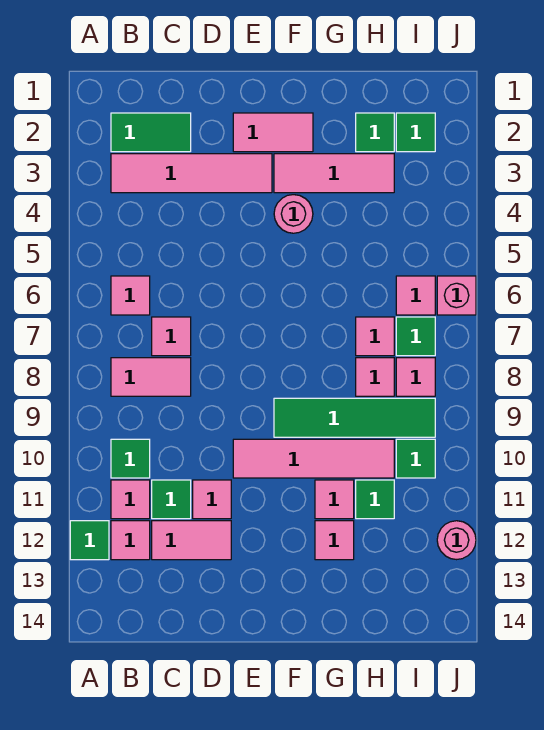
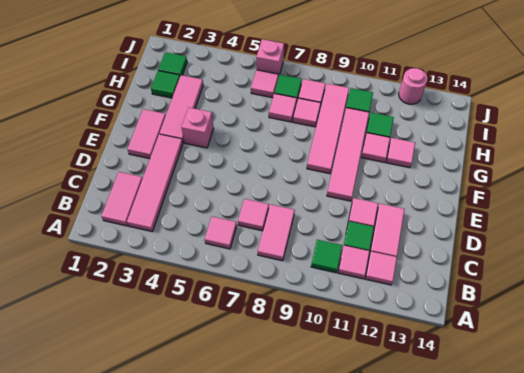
green 1x1 tile [70,521,109,560] -> none
green 1x2 tile [111,113,191,152] -> pink 1x2 tile [101,172,143,226]
pink 1x1 round brick [274,195,313,233] -> pink 1x1 brick [182,108,214,148]
green 1x4 tile [274,398,435,437] -> pink 1x4 tile [307,84,349,174]

